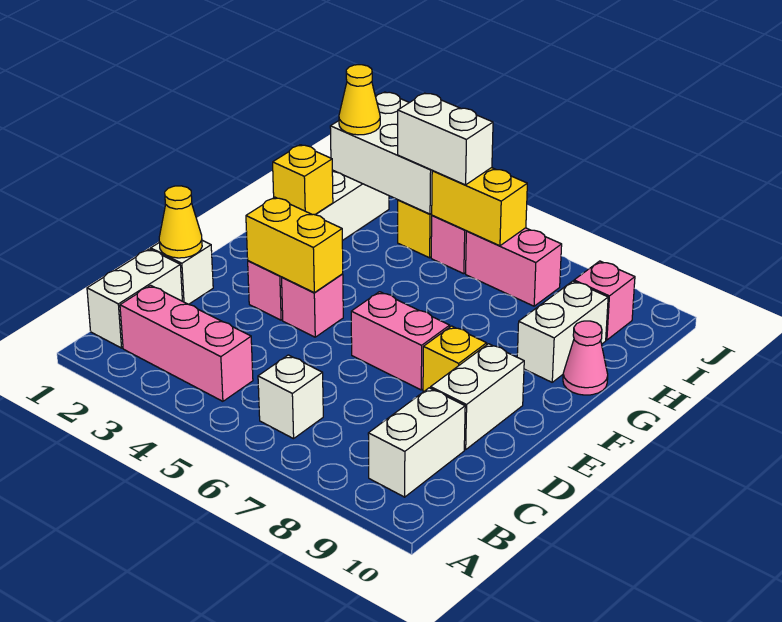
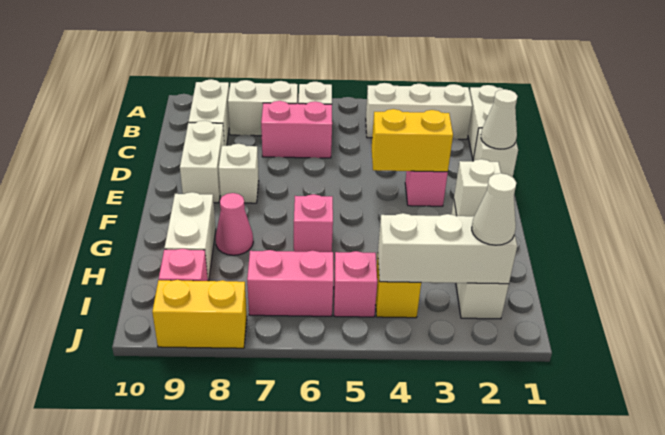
pink 1x3 brick [120,285,253,401] -> white 1x3 brick [366,83,472,139]
yellow 1x1 cone [159,186,202,258] -> white 1x1 cone [481,89,517,149]
pink 1x1 brick [282,274,343,337] -> pink 1x1 brick moved to [294,194,333,252]
pink 1x2 brick [351,292,450,390] -> pink 1x2 brick moved to [261,101,332,158]
yellow 1x1 brick [423,326,487,391] -> white 1x1 brick [219,144,259,203]
yellow 1x1 brick [273,145,333,215] -> white 1x1 brick [454,159,501,216]
pink 1x1 cone [563,321,608,395] -> pink 1x1 cone moved to [215,193,253,255]
white 2x3 brick [330,92,432,214] -> white 1x3 brick [378,213,517,284]
yellow 1x1 cone [339,65,380,135] -> white 1x1 cone [472,173,516,245]
white 1x2 brick [398,93,493,185] -> white 1x2 brick moved to [228,80,298,136]
yellow 1x2 brick [431,168,527,246] -> yellow 1x2 brick moved to [152,280,247,348]

